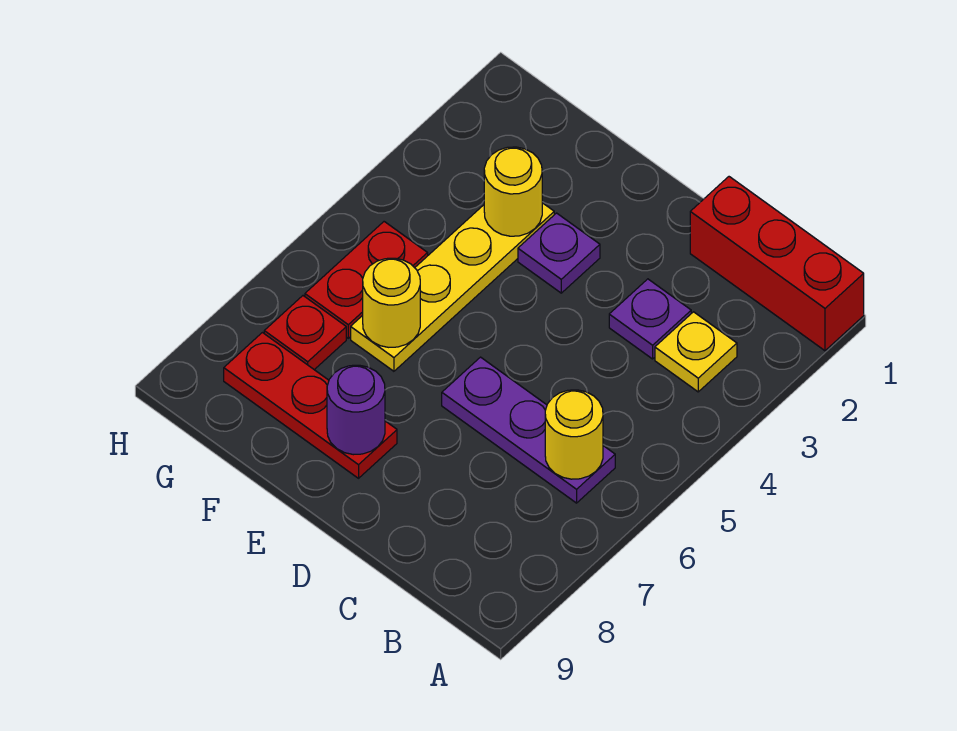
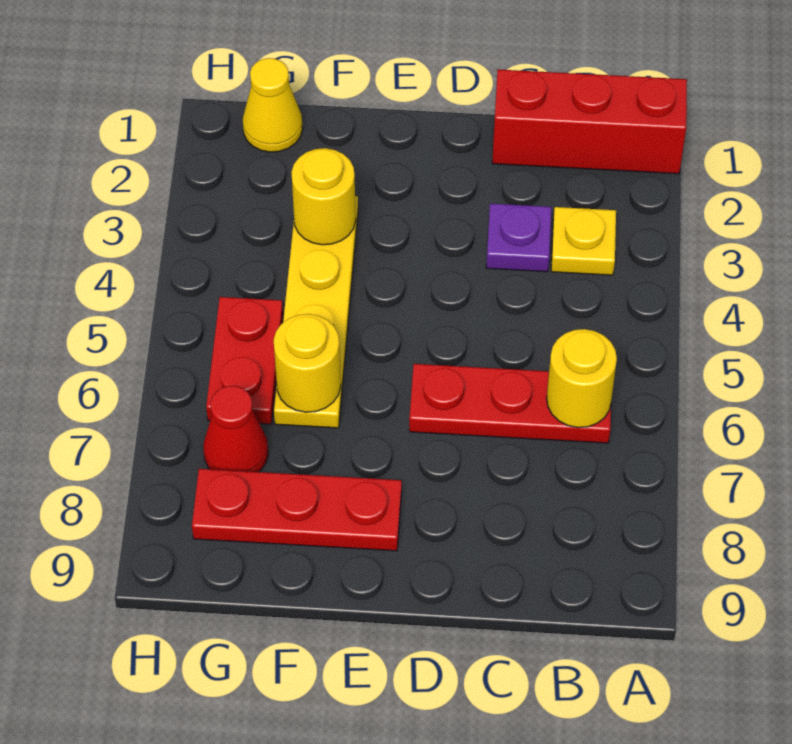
purple 1x3 plate [442,357,615,503] -> red 1x3 plate [409,364,611,443]
purple 1x1 plate [518,213,600,293] -> none
purple 1x1 round brick [327,365,385,455] -> none
none -> yellow 1x1 cone [243,58,303,152]
red 1x1 plate [264,296,346,370] -> red 1x1 cone [203,386,268,472]

